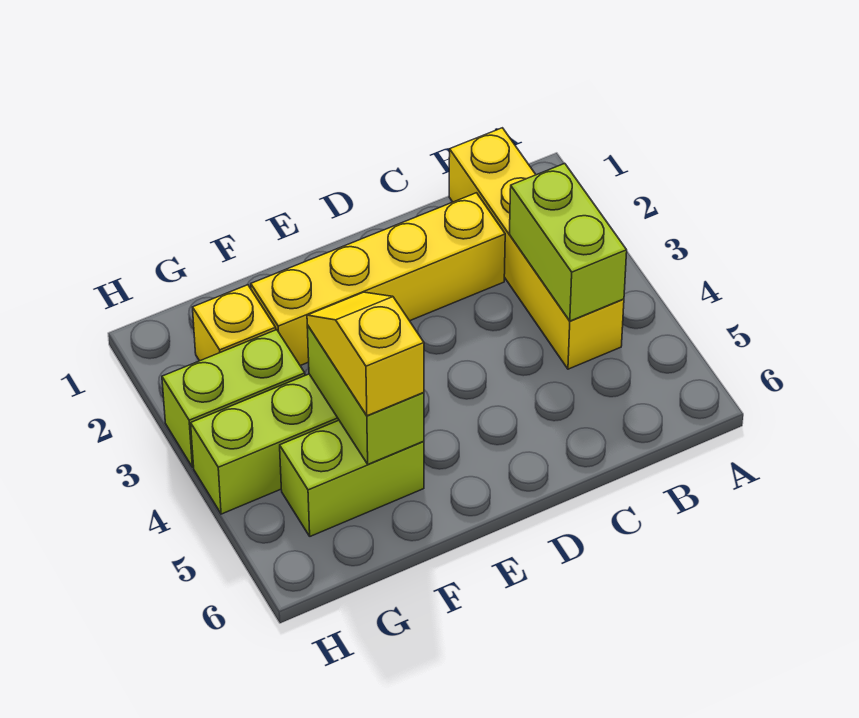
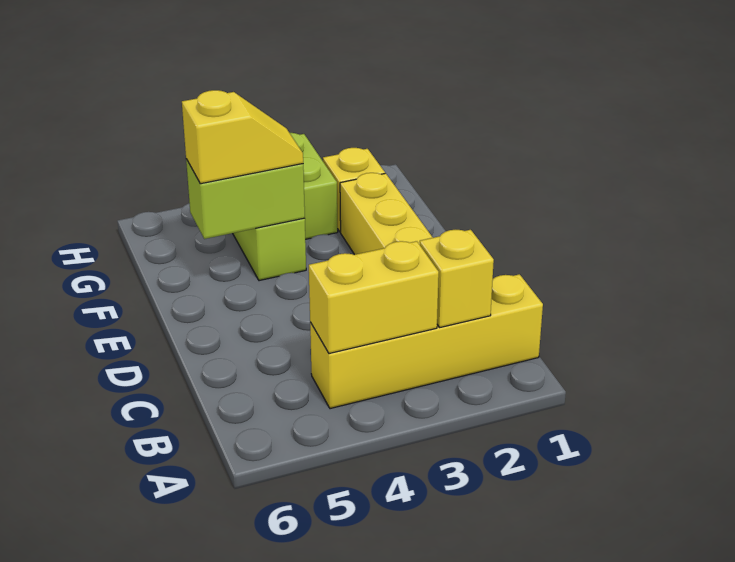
none -> yellow 1x1 brick [420,230,494,327]
lime 1x2 brick [510,163,627,321] -> yellow 1x2 brick [309,241,439,354]
lime 1x2 brick [280,420,424,536] -> none

